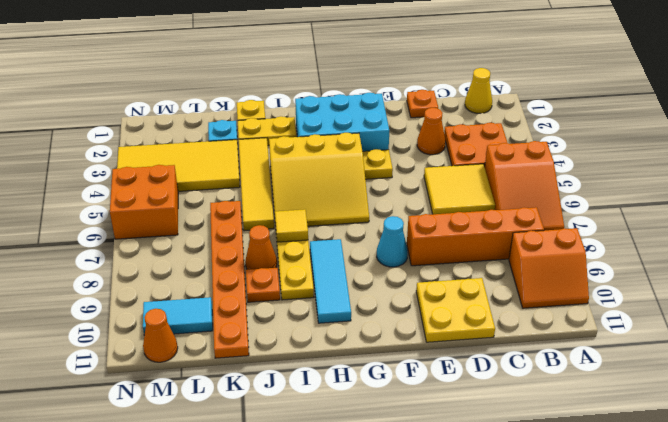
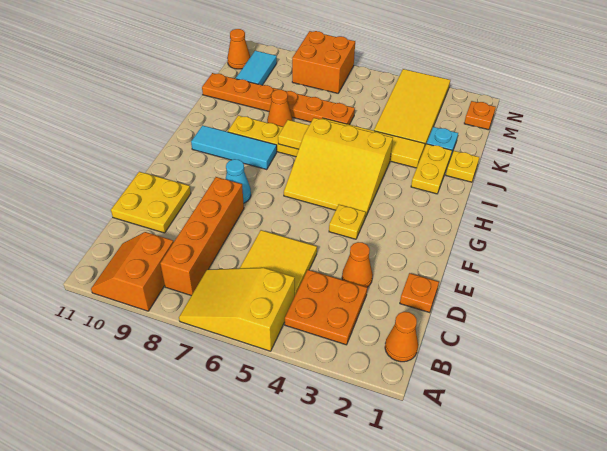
orange 2x3 slope [485,141,564,230] -> yellow 2x3 slope [179,268,295,351]
yellow 1x1 cone [465,68,492,114] -> orange 1x1 cone [385,312,418,362]
cyan 2x3 brick [295,93,389,151] -> none
yellow 3x3 slope [269,133,369,226] -> yellow 3x3 slope turned to [284,118,393,218]
orange 1x1 plate [246,268,280,302] -> orange 1x1 plate moved to [464,101,496,130]
orange 2x2 brick [110,165,178,239] -> orange 2x2 brick moved to [292,31,355,93]

